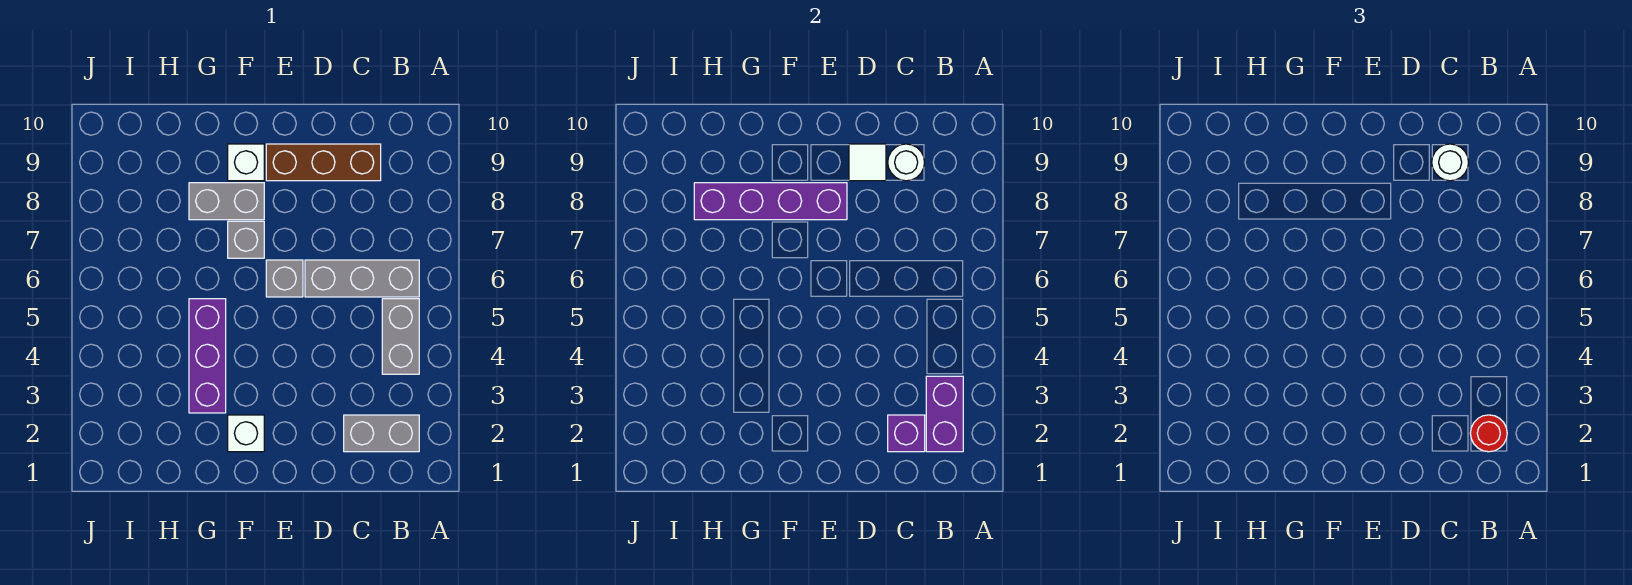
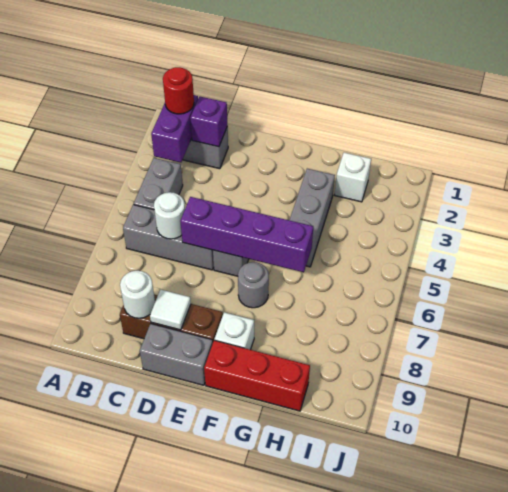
white 1x1 round brick [1432,144,1469,181] -> white 1x1 round brick moved to [154,192,185,239]
purple 1x4 brick [694,183,847,220] -> purple 1x4 brick moved to [180,197,313,272]
white 1x1 brick [228,415,264,452] -> white 1x1 brick moved to [335,153,371,202]
grey 1x1 brick [228,221,264,258] -> grey 1x1 round brick [238,262,269,308]
grey 1x2 brick [189,183,264,220] -> grey 1x2 brick moved to [140,324,213,385]
none -> red 1x3 brick [204,340,310,411]
purple 1x3 brick [189,299,226,413] -> grey 1x3 brick [290,169,335,267]

